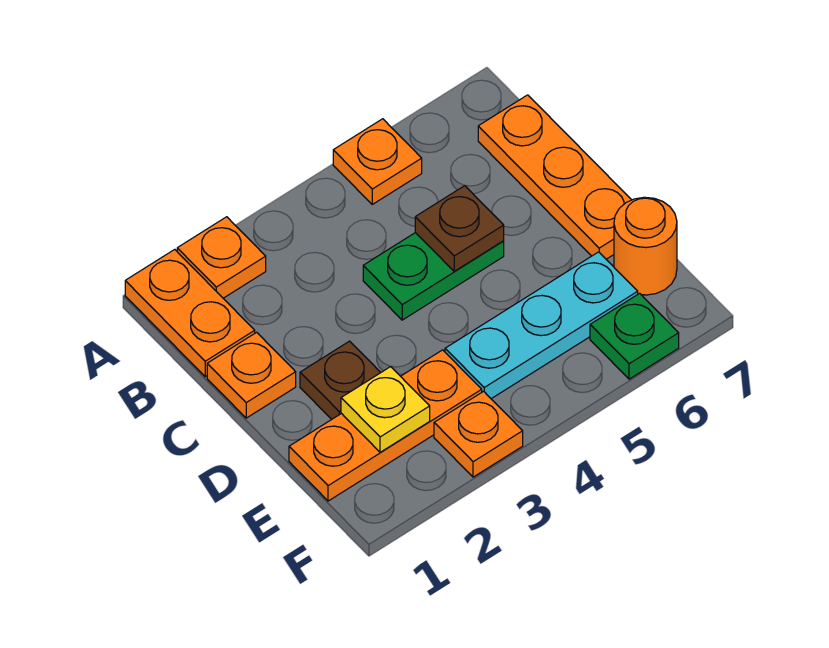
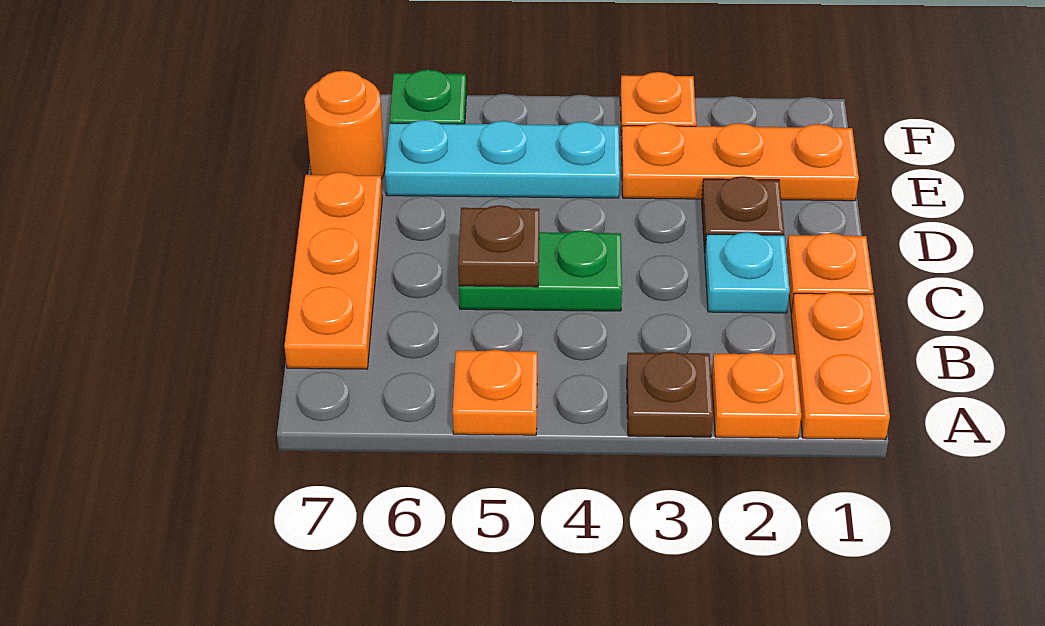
none -> brown 1x1 plate [627,352,713,437]
none -> cyan 1x1 plate [705,232,790,313]
yellow 1x1 plate [341,367,430,452] -> none

